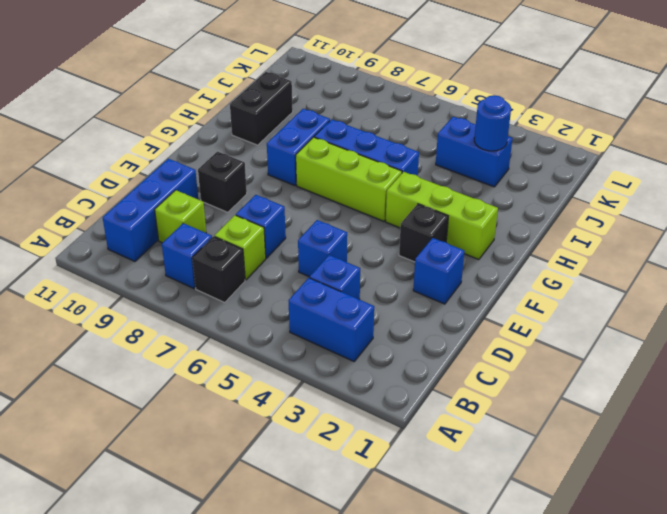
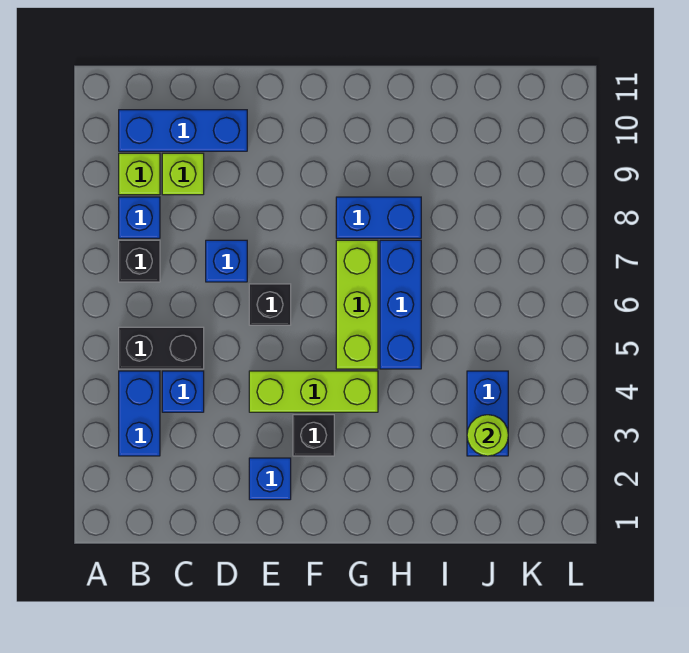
lime 1x1 brick [215,215,266,280] -> lime 1x1 brick moved to [119,153,160,195]
blue 1x1 brick [298,220,347,277] -> none
black 1x1 brick [198,152,247,212] -> black 1x1 brick moved to [249,284,291,325]
lime 1x3 brick [386,172,498,260] -> lime 1x3 brick turned to [249,371,378,412]
black 1x2 brick [230,72,293,145] -> black 1x2 brick moved to [119,327,204,369]
blue 1x1 round brick [474,95,511,151] -> lime 1x1 round brick [467,415,508,456]

